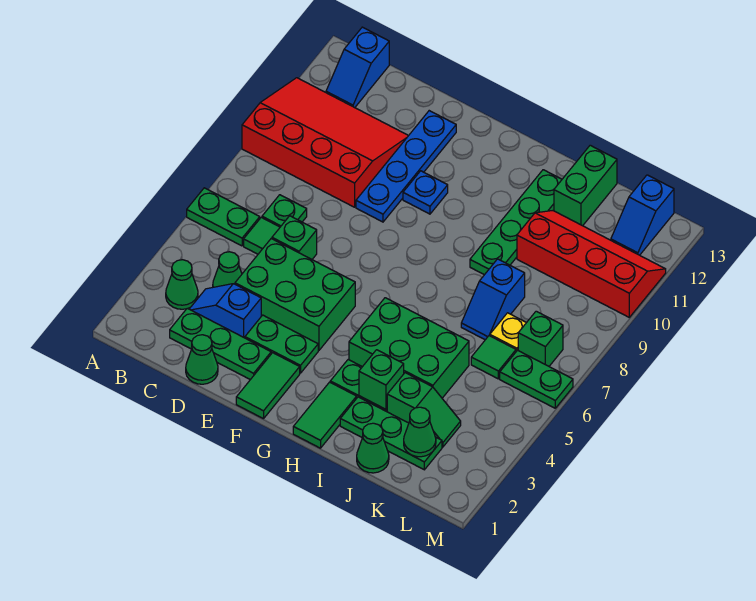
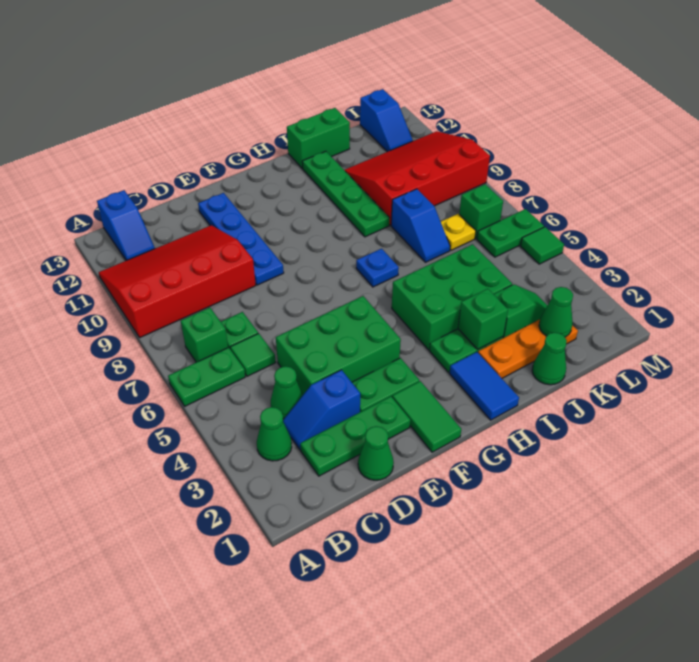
green 1x1 brick [272,216,317,259] -> green 1x1 brick moved to [181,308,228,362]
blue 1x1 plate [403,171,448,214] -> blue 1x1 plate moved to [356,249,399,287]
green 1x2 tile [293,382,357,448] -> blue 1x2 tile [449,352,519,420]
green 1x3 plate [340,397,442,470] -> orange 1x3 plate [478,319,578,378]
red 2x4 slope [517,211,666,317] -> red 3x4 slope [345,131,490,225]
green 1x2 brick [554,145,617,226] -> green 1x2 brick turned to [287,108,350,168]
green 1x1 tile [471,336,516,379] -> green 1x1 tile moved to [520,227,564,264]

